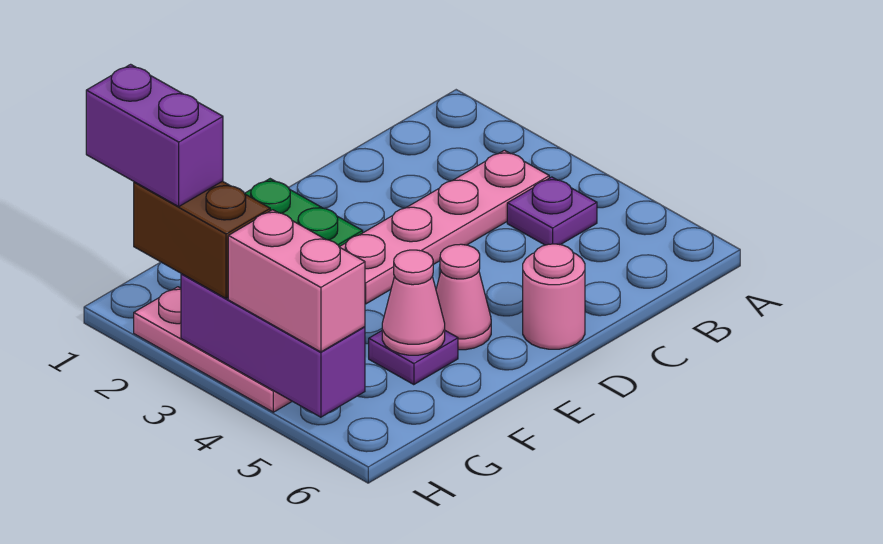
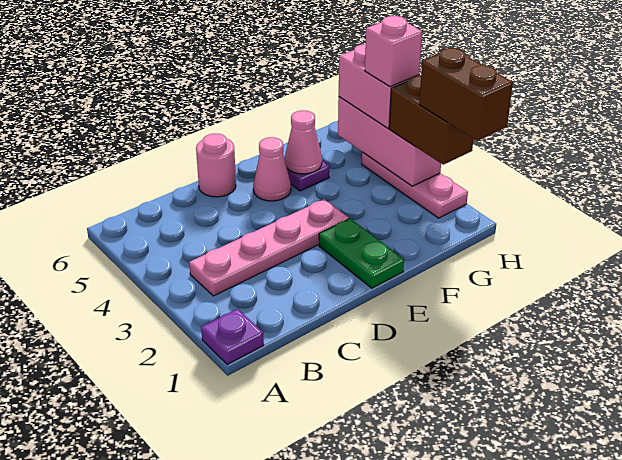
purple 1x1 plate [507,177,597,245] -> purple 1x1 plate moved to [201,309,264,364]
purple 1x2 brick [86,64,223,206] -> brown 1x2 brick [419,48,513,141]
purple 1x3 brick [181,274,365,417] -> pink 1x3 brick [338,97,441,186]
none -> pink 1x1 brick [365,16,422,87]

